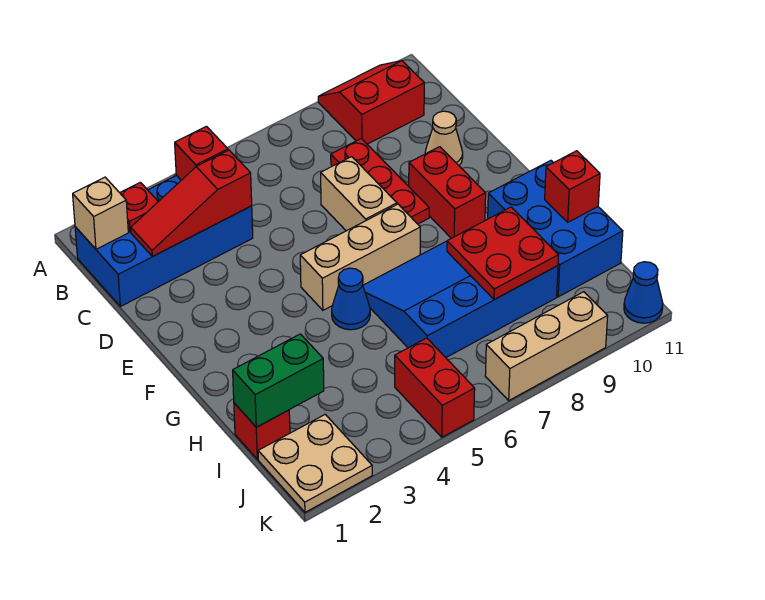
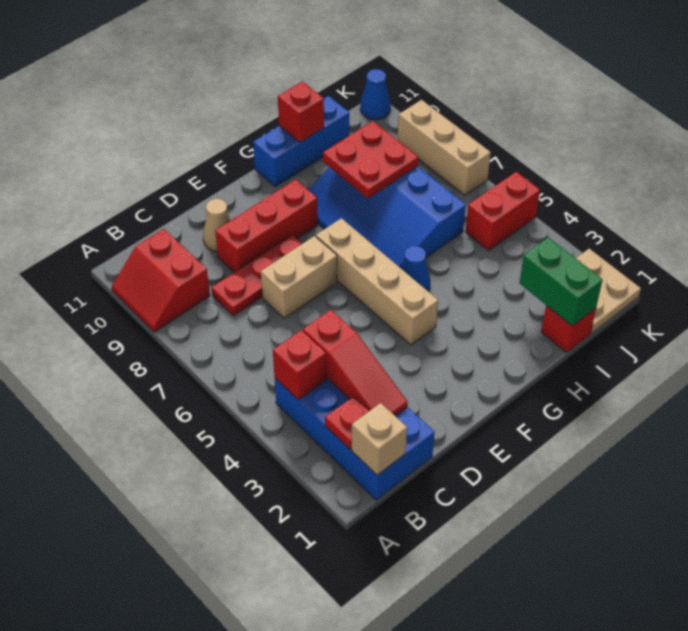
red 1x2 brick [409,147,486,238] -> red 1x3 brick [215,180,318,272]
tan 1x3 brick [300,204,420,310] -> tan 1x4 brick [316,218,438,345]
blue 2x3 brick [488,160,623,297] -> blue 1x3 brick [253,96,349,186]

